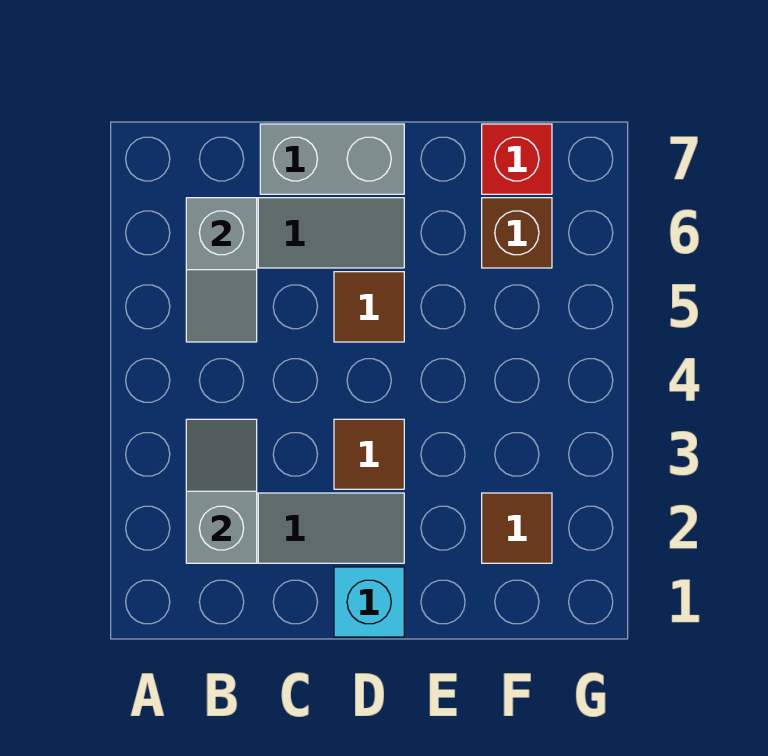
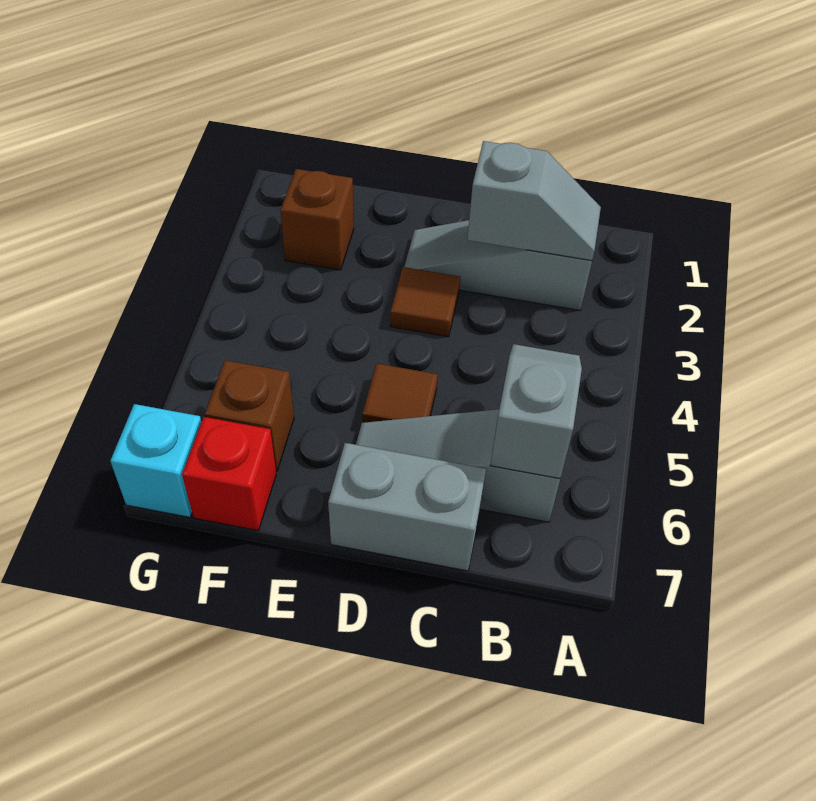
grey 1x2 slope [186,419,257,563] -> grey 1x2 slope turned to [467,141,601,261]
cyan 1x1 brick [334,567,404,637] -> cyan 1x1 brick moved to [110,404,201,517]
brown 1x1 tile [482,493,552,563] -> brown 1x1 brick [280,169,354,270]

